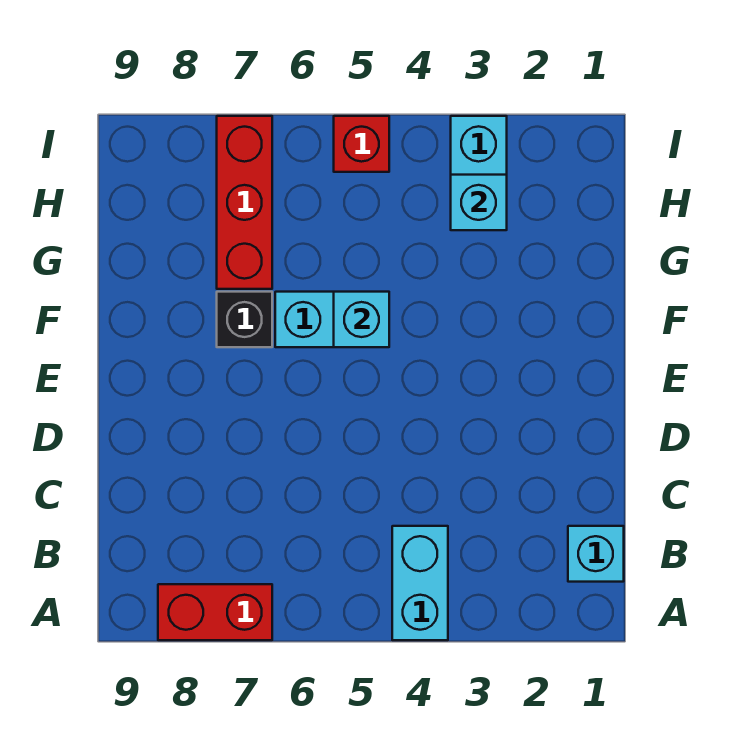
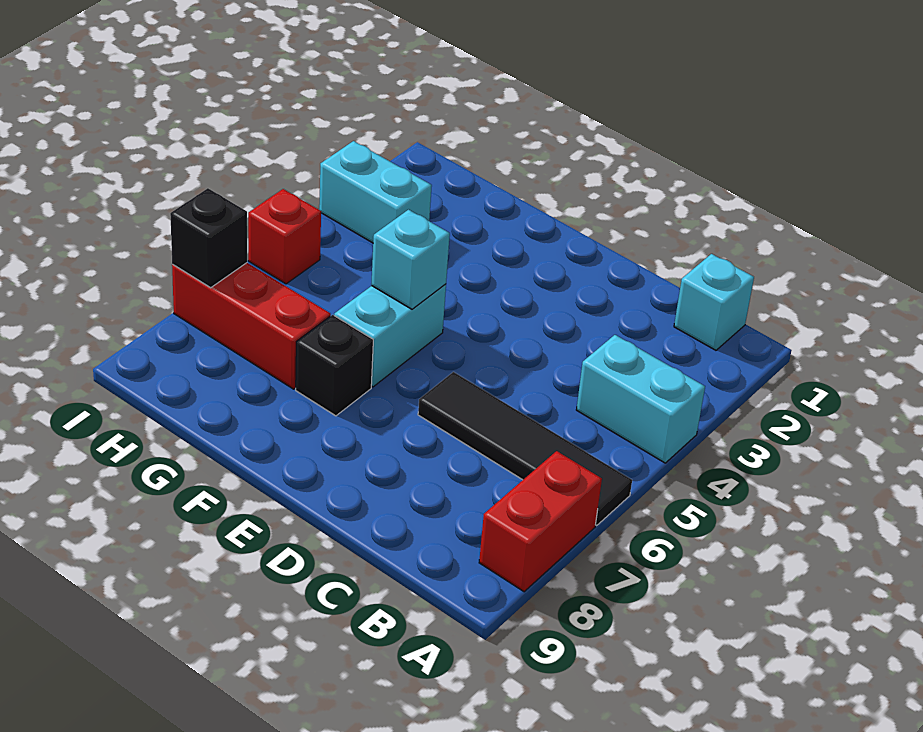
none -> black 1x4 tile [418,372,632,526]
cyan 1x1 brick [451,175,507,230] -> none
none -> black 1x1 brick [170,188,247,288]

